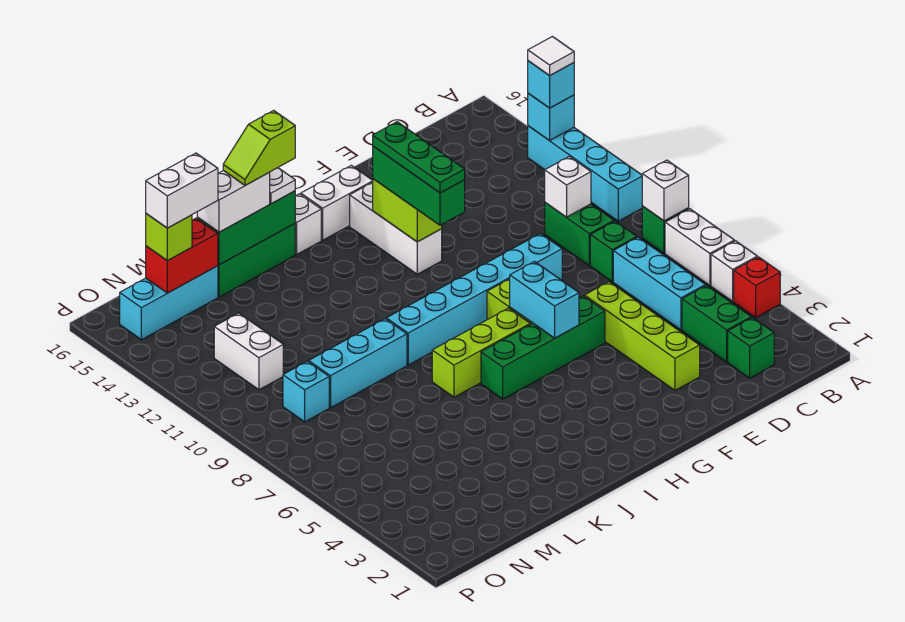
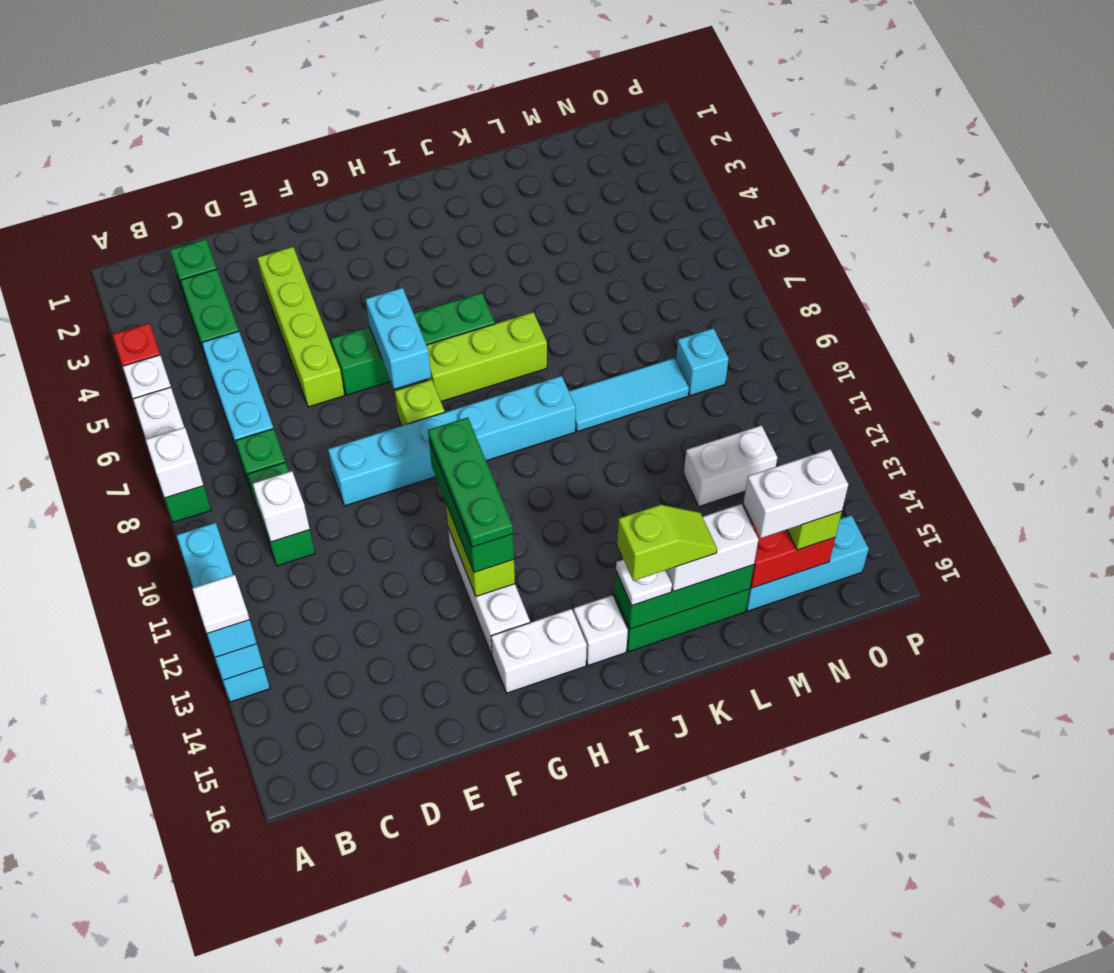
cyan 1x3 brick [309,319,407,408] -> cyan 1x3 tile [569,358,689,432]
white 1x2 brick [214,313,283,390] -> white 1x2 brick turned to [684,425,777,506]

